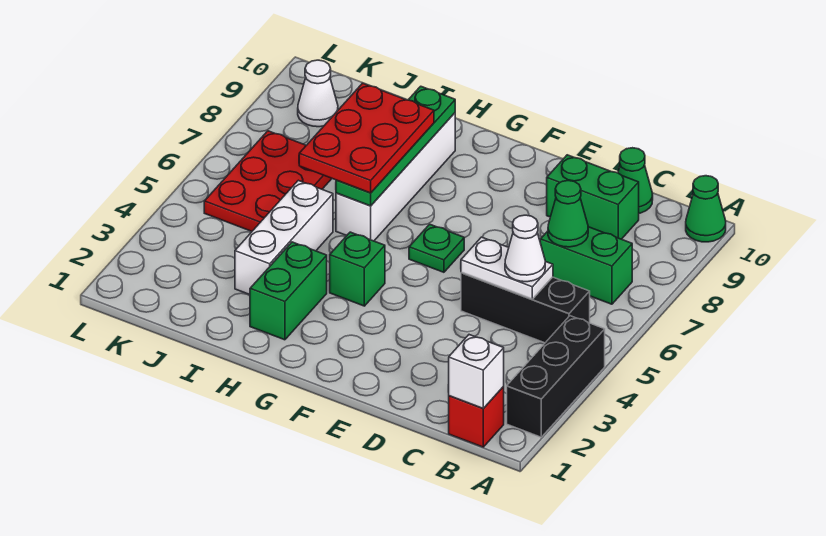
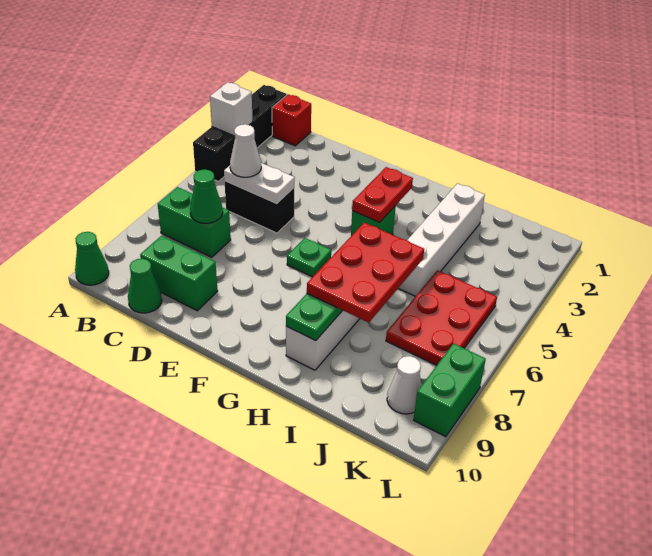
black 1x3 brick [507,316,605,437] -> black 1x4 brick [193,85,287,181]
white 1x1 brick [449,335,504,408] -> white 1x1 brick moved to [210,82,253,136]
black 1x3 brick [461,272,590,343] -> black 1x2 brick [225,181,294,233]
none -> red 1x2 plate [352,167,413,222]
green 1x2 brick [250,242,327,340] -> green 1x2 brick moved to [414,344,486,437]
white 1x3 brick [235,180,333,295] -> white 1x4 brick [398,183,485,296]

